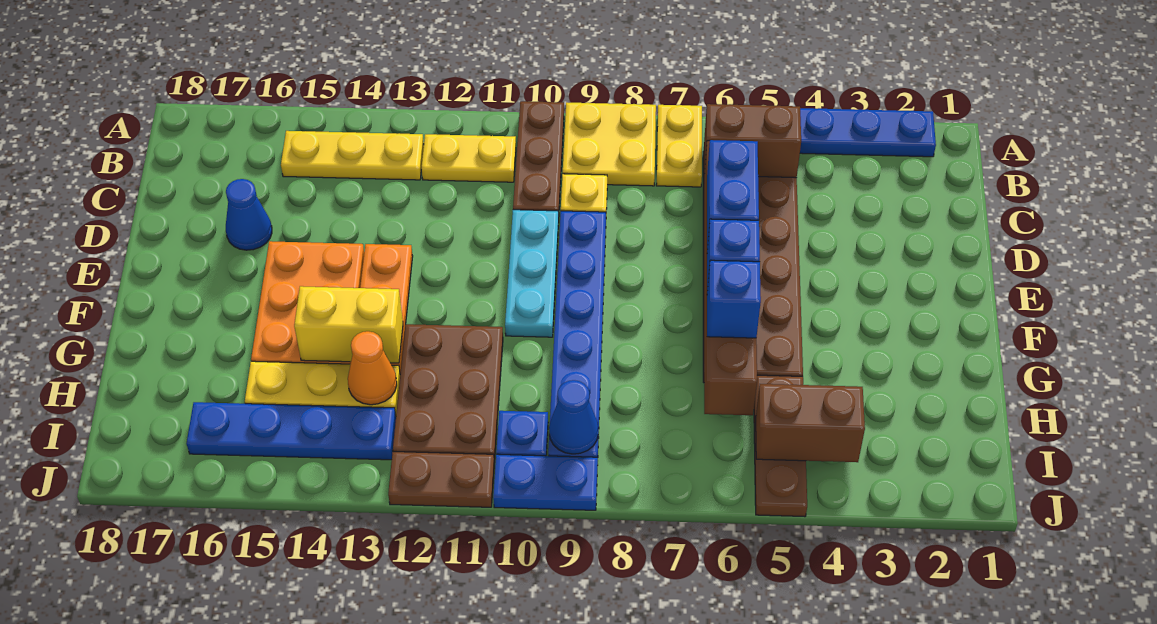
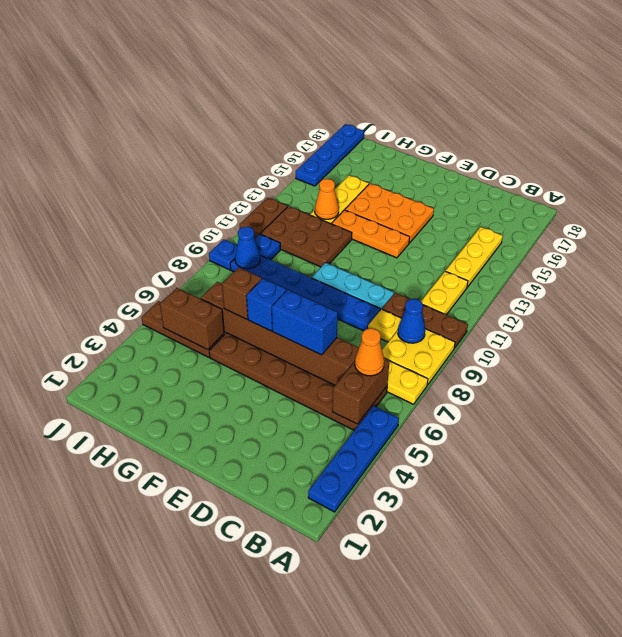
none -> orange 1x1 cone [355,328,384,376]
blue 1x1 cone [226,179,272,250] -> blue 1x1 cone moved to [398,299,425,343]
blue 1x1 brick [707,260,761,338] -> brown 1x1 brick [222,267,262,319]
yellow 1x2 brick [294,286,403,363] -> none
brown 1x2 brick [756,384,865,462] -> brown 1x2 brick turned to [160,288,224,350]
blue 1x4 plate [186,402,396,460] -> blue 1x4 plate moved to [296,124,364,186]
blue 1x2 plate [493,454,598,510] -> blue 1x1 plate [209,239,237,270]

